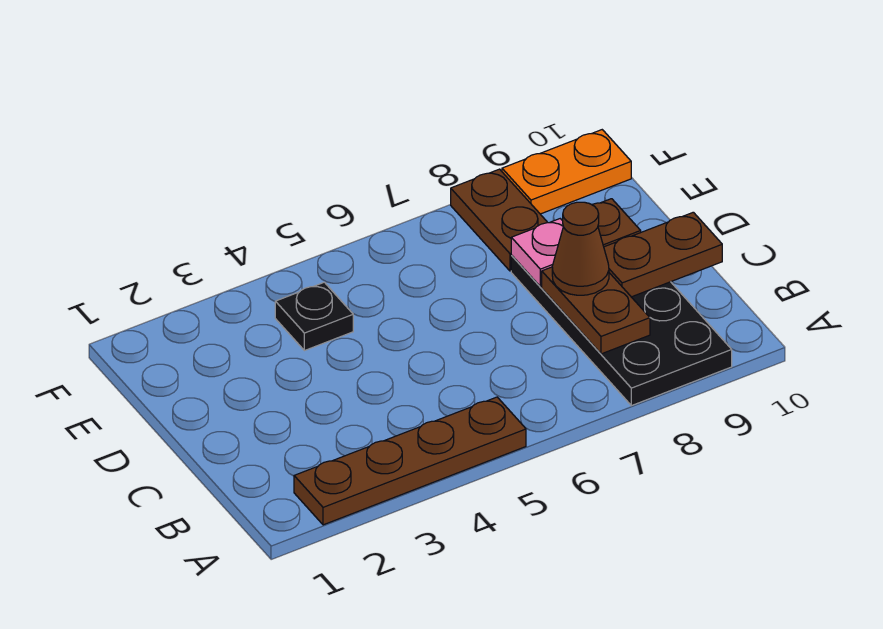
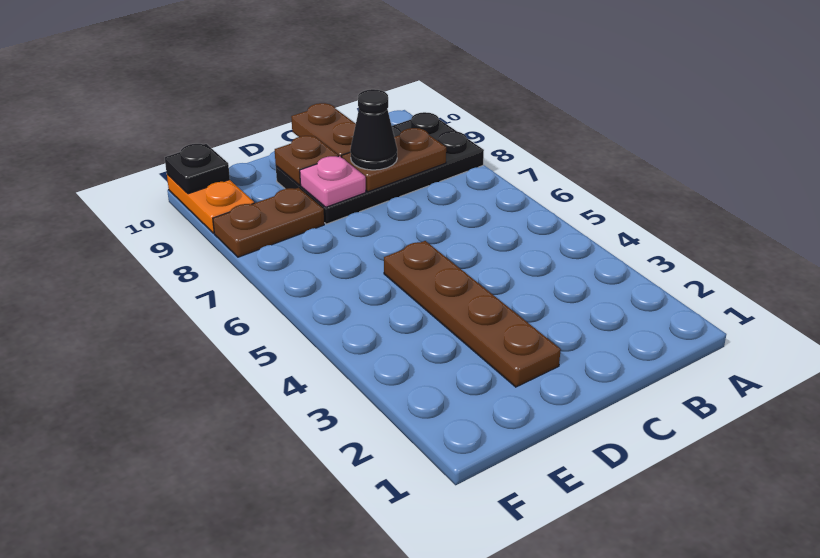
brown 1x4 plate [294,397,526,525] -> brown 1x4 plate moved to [384,241,561,387]
brown 1x1 cone [552,202,609,295] -> black 1x1 cone [350,89,397,170]
black 1x1 plate [275,282,353,351] -> black 1x1 plate moved to [165,144,230,194]

